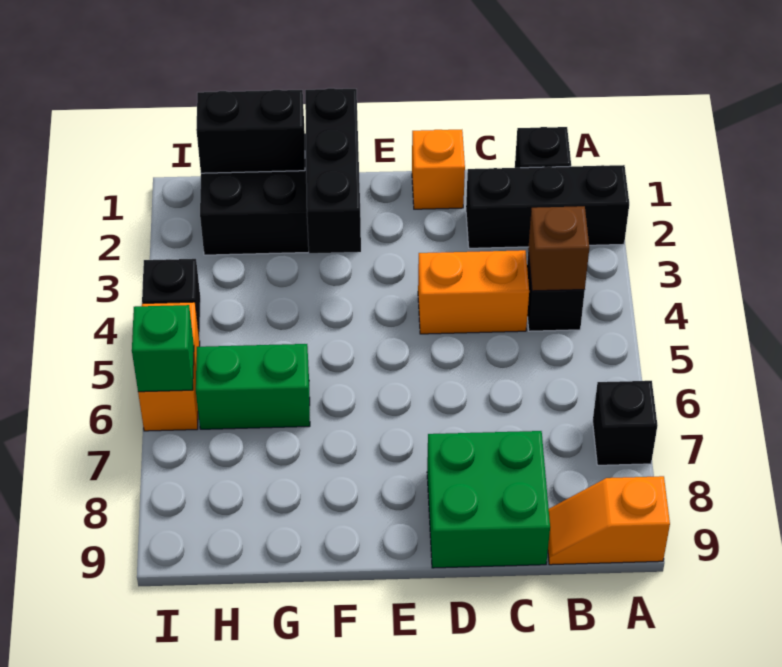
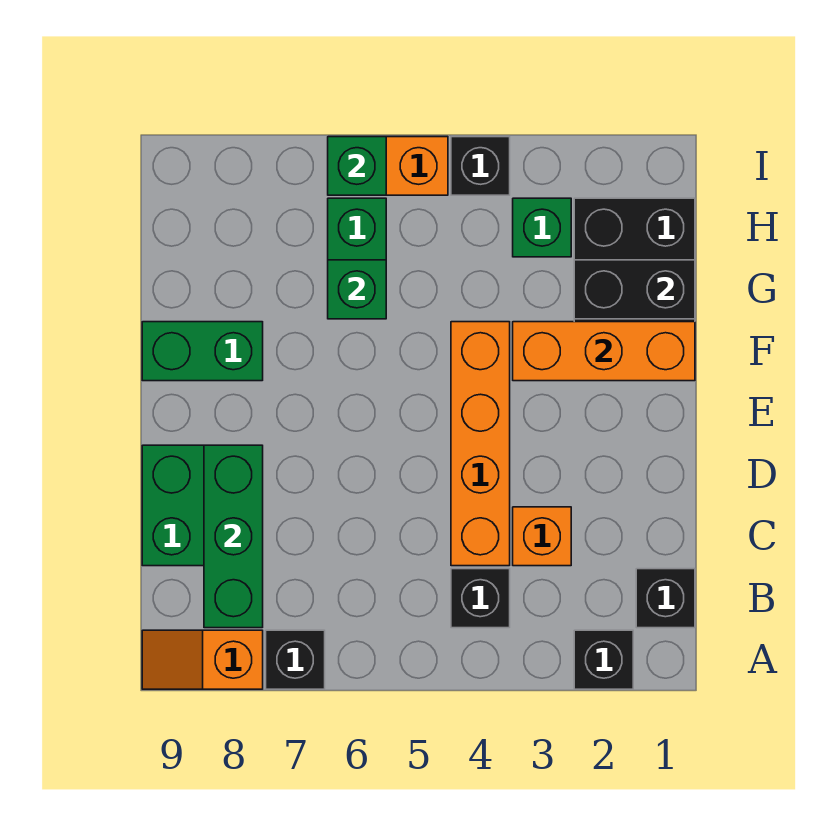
black 1x3 brick [466,165,629,248] -> black 1x1 brick [574,630,633,689]
orange 1x2 slope [548,476,670,565] -> orange 1x2 slope turned to [142,630,263,689]
brown 1x1 brick [528,206,589,291] -> none
none -> green 1x3 brick [204,445,263,628]
orange 1x2 brick [418,250,529,334] -> orange 1x4 brick [451,322,510,566]
orange 1x1 brick [412,130,465,209] -> orange 1x1 brick moved to [513,507,571,566]
black 1x3 brick [305,88,361,253] -> orange 1x3 brick [513,322,695,381]
none -> green 1x2 brick [142,322,263,381]
black 1x2 brick [196,90,305,173] -> black 1x2 brick turned to [574,260,695,319]
none -> green 1x1 brick [328,260,386,319]
none -> green 1x1 brick [513,198,571,257]

